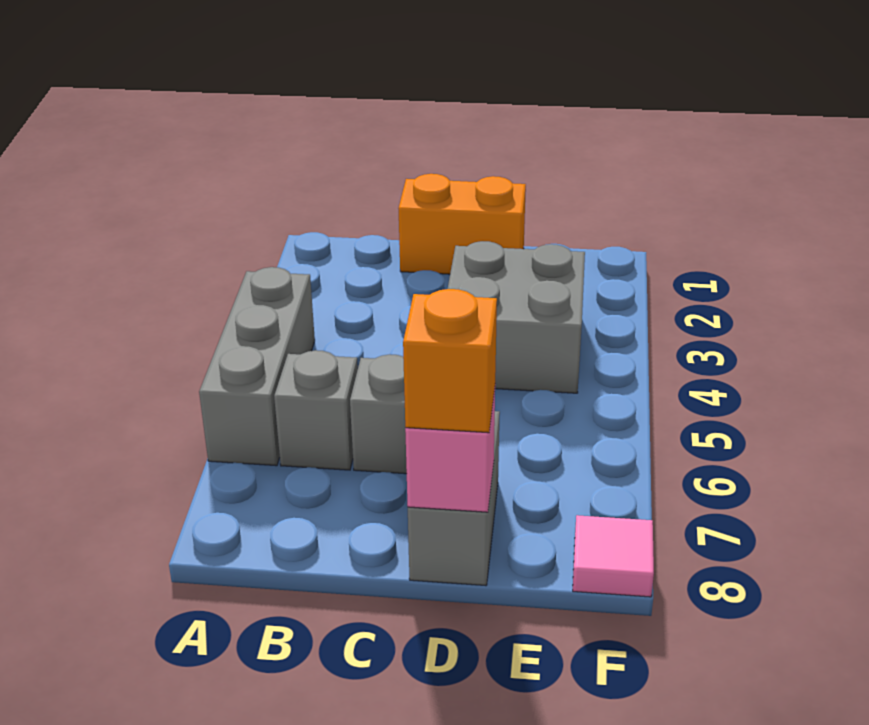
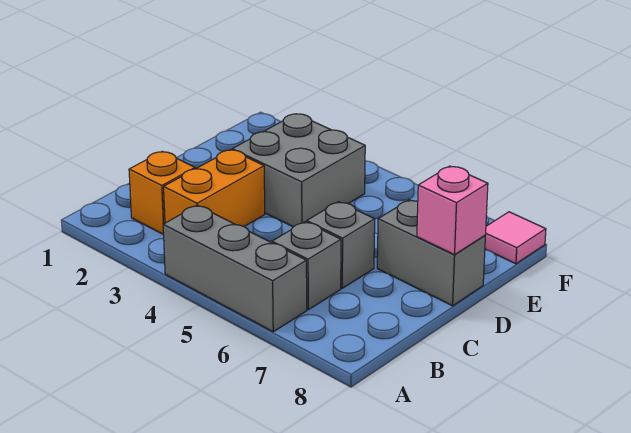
orange 1x2 brick [398,174,526,274] -> orange 1x2 brick moved to [164,150,265,227]
orange 1x1 brick [403,289,497,433] -> orange 1x1 brick moved to [129,152,195,235]

